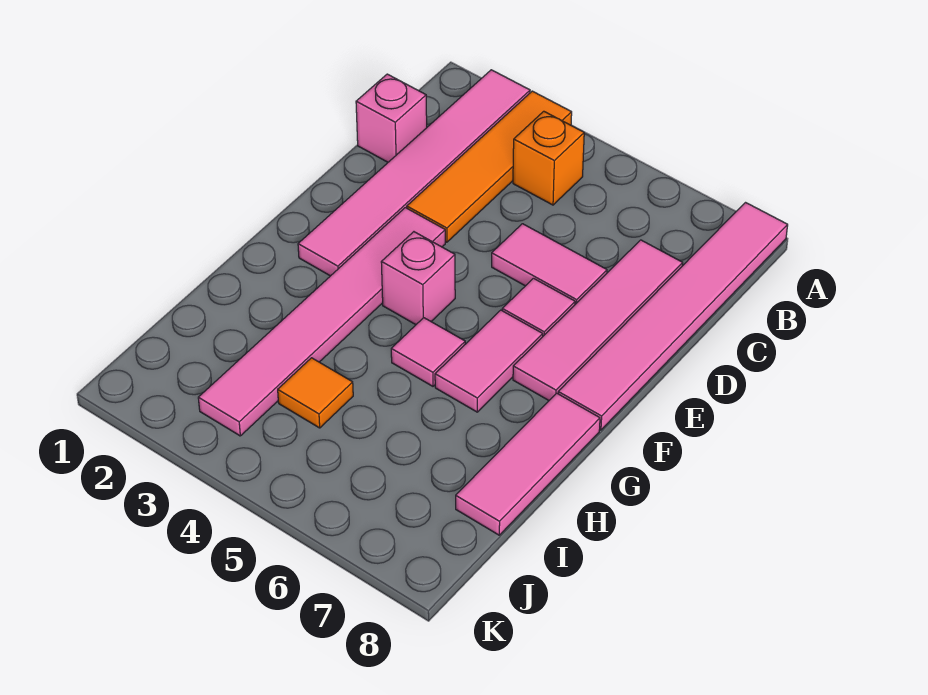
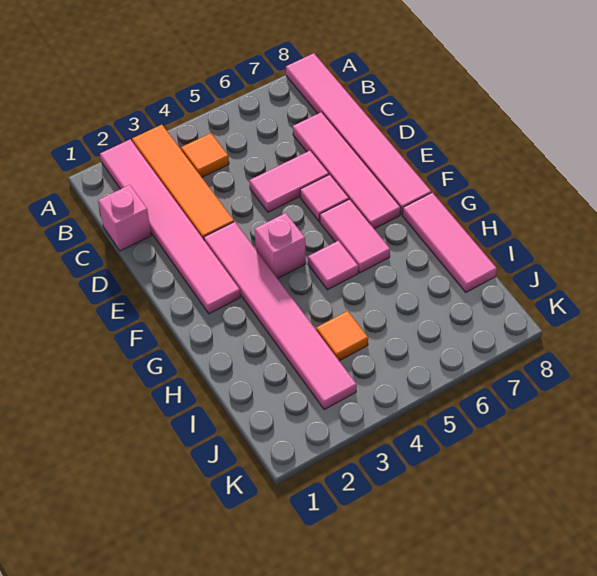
orange 1x1 brick [513,111,584,205] -> orange 1x1 tile [181,133,229,177]

